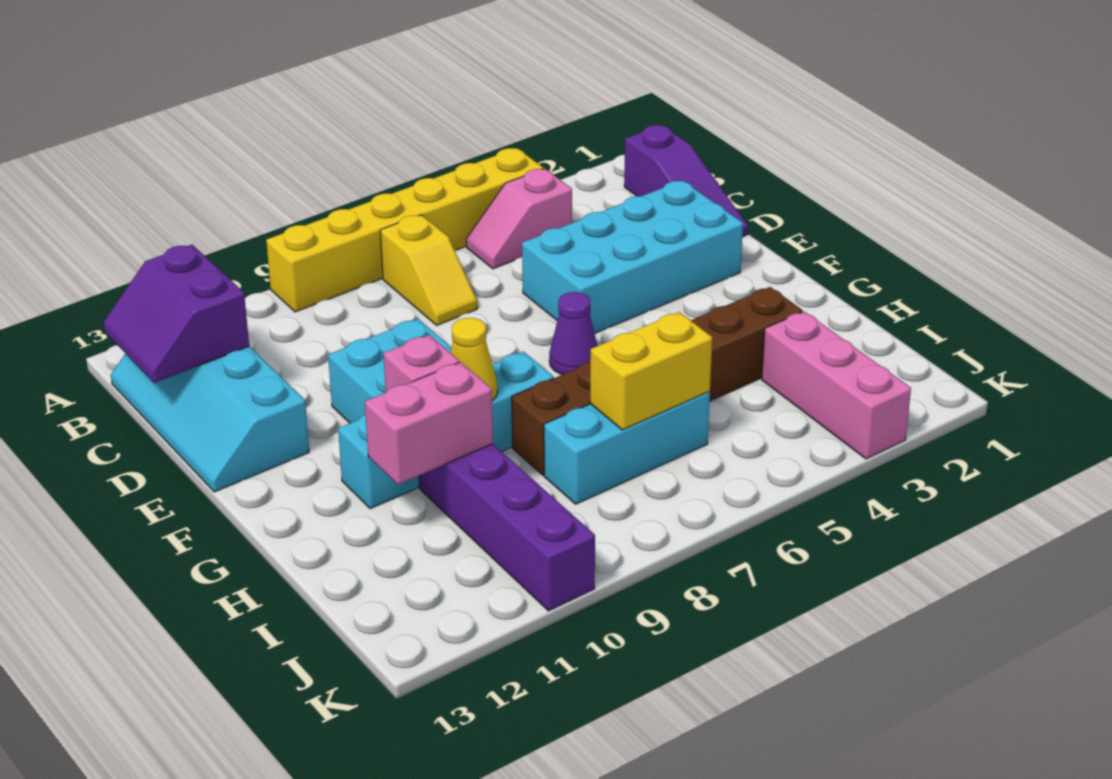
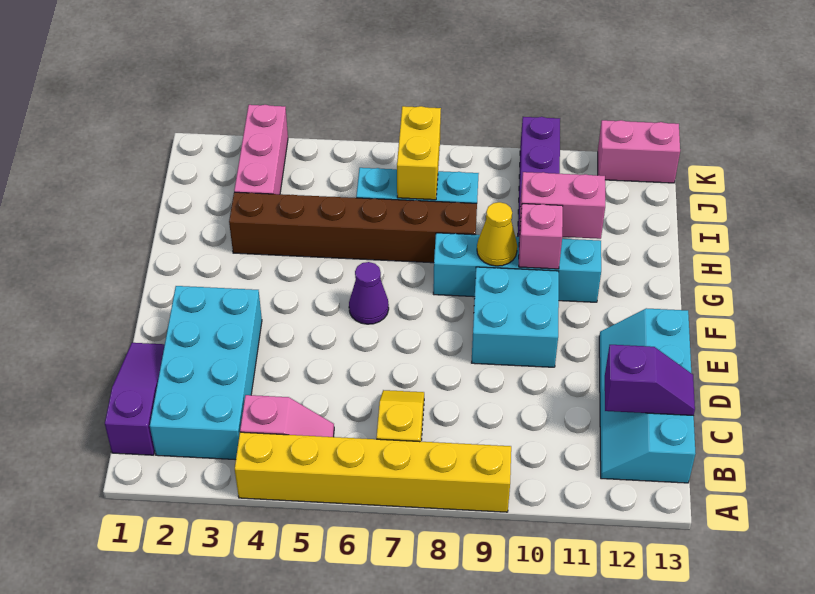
cyan 2x4 slope [111,346,309,492] -> cyan 2x4 slope turned to [599,308,695,483]
purple 2x2 slope [103,245,249,383] -> purple 1x2 slope [605,345,695,416]
cyan 2x4 brick [522,180,743,333] -> cyan 2x4 brick turned to [150,286,262,460]
yellow 1x2 brick [590,312,712,430] -> yellow 1x2 brick turned to [397,106,441,200]
none -> pink 1x2 brick [598,120,680,183]

